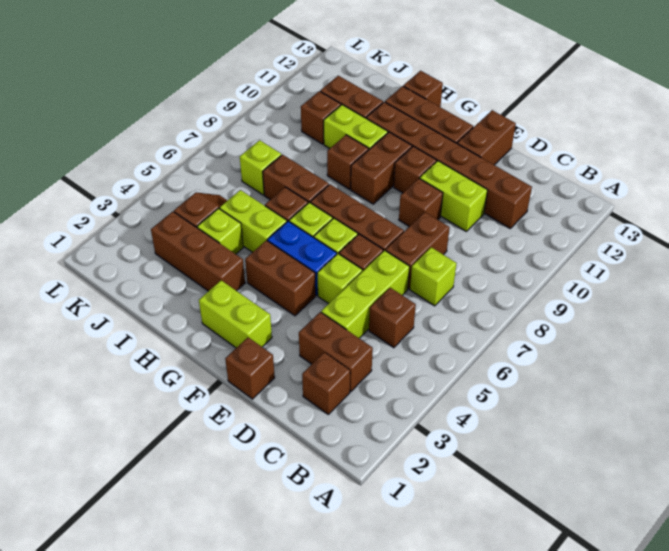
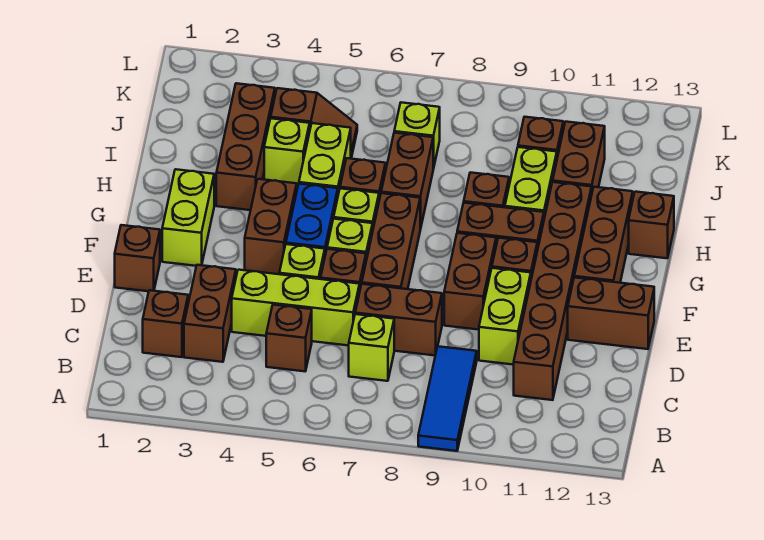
none -> blue 1x3 tile [418,346,477,451]
brown 1x1 brick [399,178,443,227] -> brown 1x2 brick [444,233,496,330]

